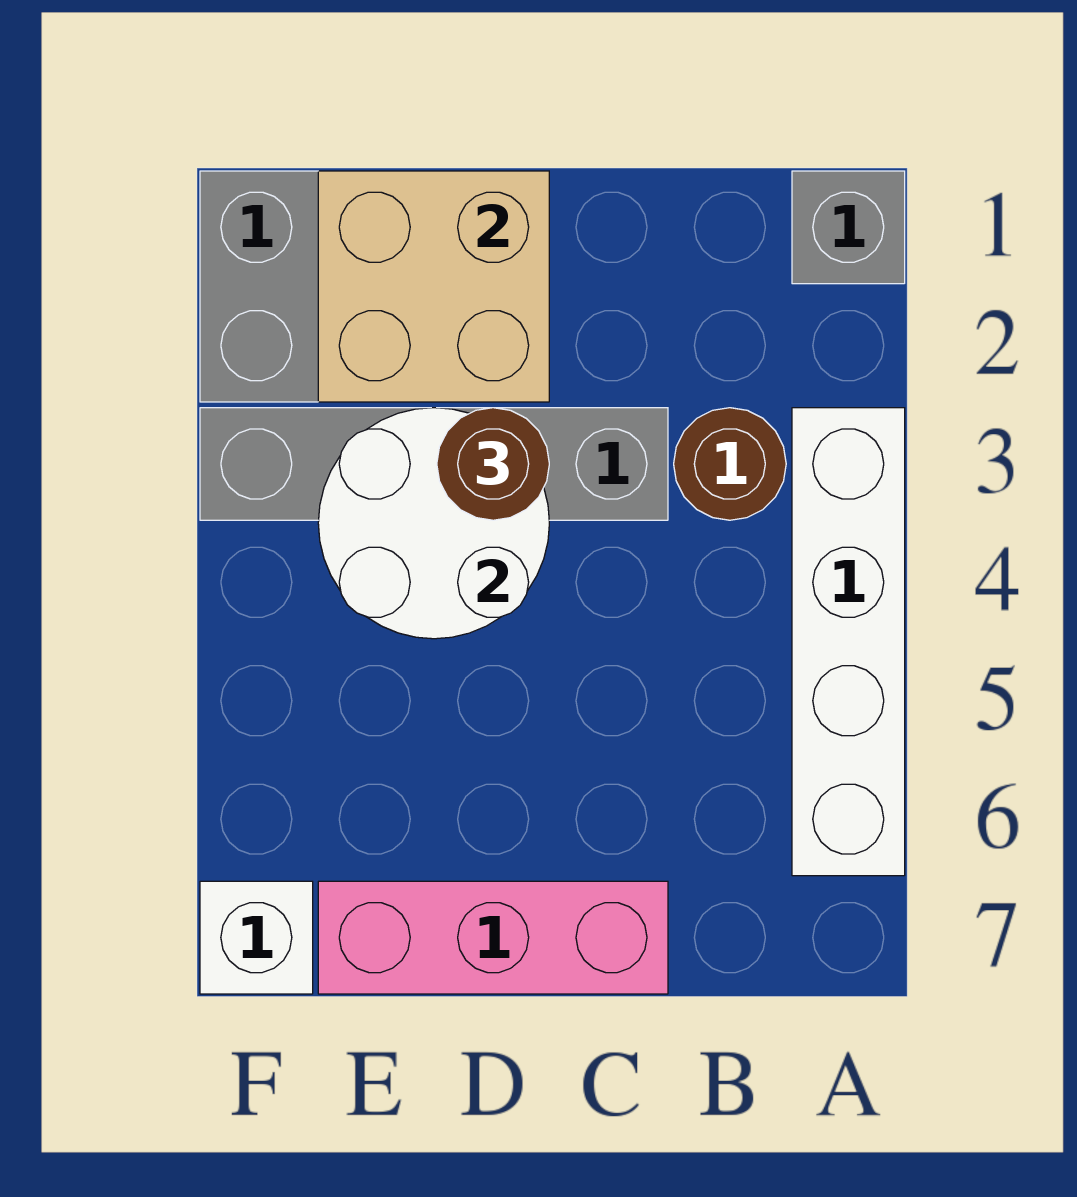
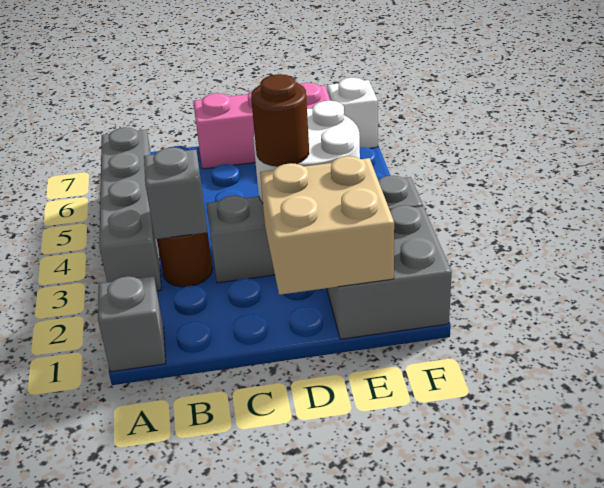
white 1x4 brick [792,408,905,876] -> grey 1x4 brick [99,128,161,291]
none -> grey 1x1 brick [144,147,207,239]

